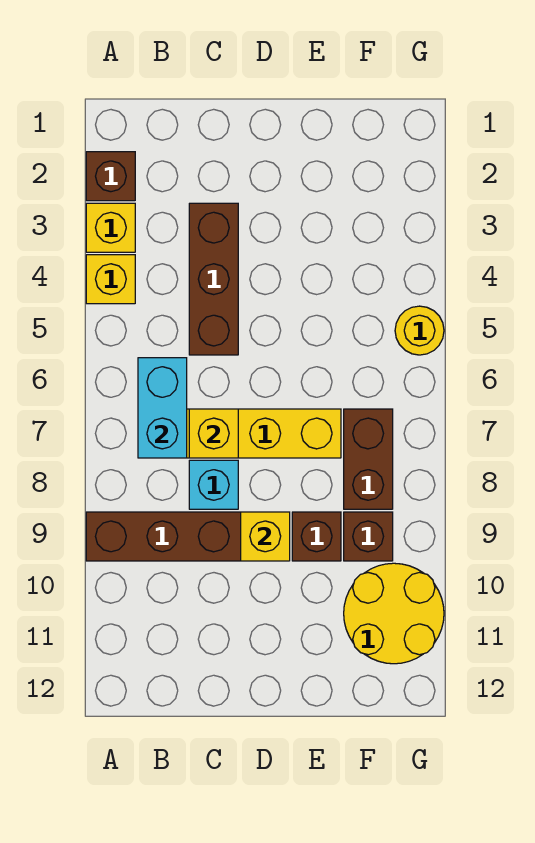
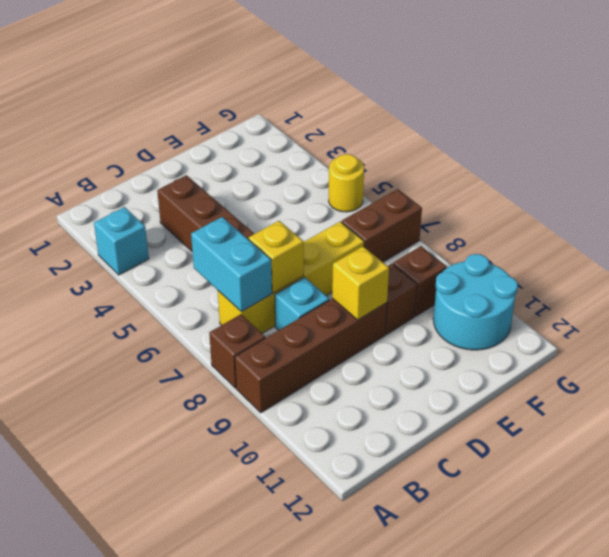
brown 1x1 brick [86,152,135,201] -> brown 1x1 brick moved to [209,314,265,388]
yellow 1x1 brick [86,203,135,252] -> cyan 1x1 brick [94,207,149,275]
yellow 1x1 brick [86,255,135,304] -> none
brown 1x2 brick [344,409,393,509] -> brown 1x2 brick turned to [342,189,422,262]
yellow 2x2 round brick [344,563,444,664] -> cyan 2x2 round brick [433,254,518,350]

